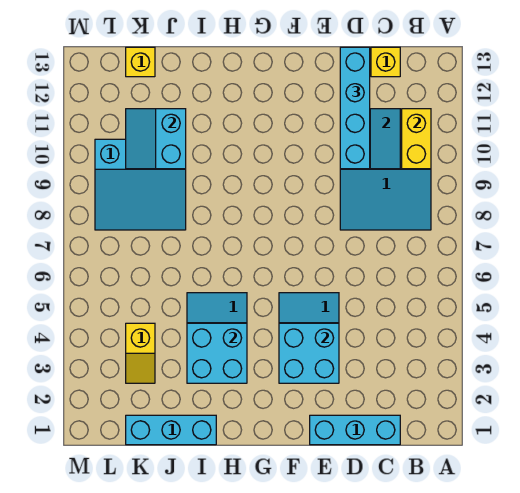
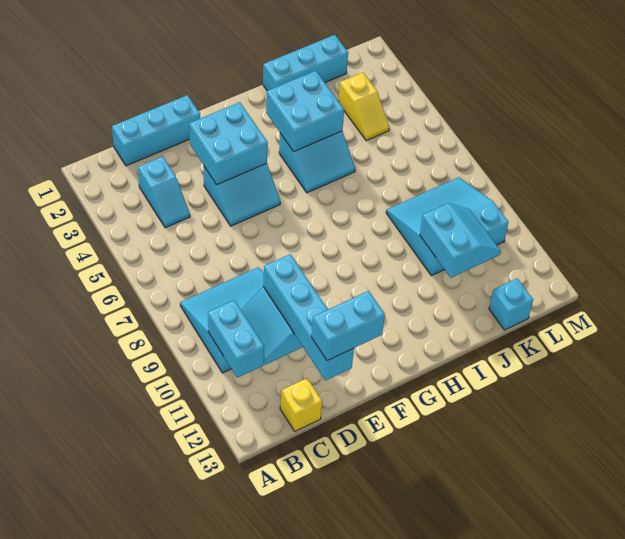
yellow 1x2 brick [402,109,431,169] -> cyan 1x2 brick [208,300,264,378]
none -> cyan 1x2 slope [138,156,190,228]
none -> cyan 1x2 brick [312,291,385,361]
yellow 1x2 slope [126,323,155,383] -> yellow 1x2 slope turned to [339,72,389,141]
yellow 1x1 brick [126,47,155,77] -> cyan 1x1 brick [489,278,533,330]

